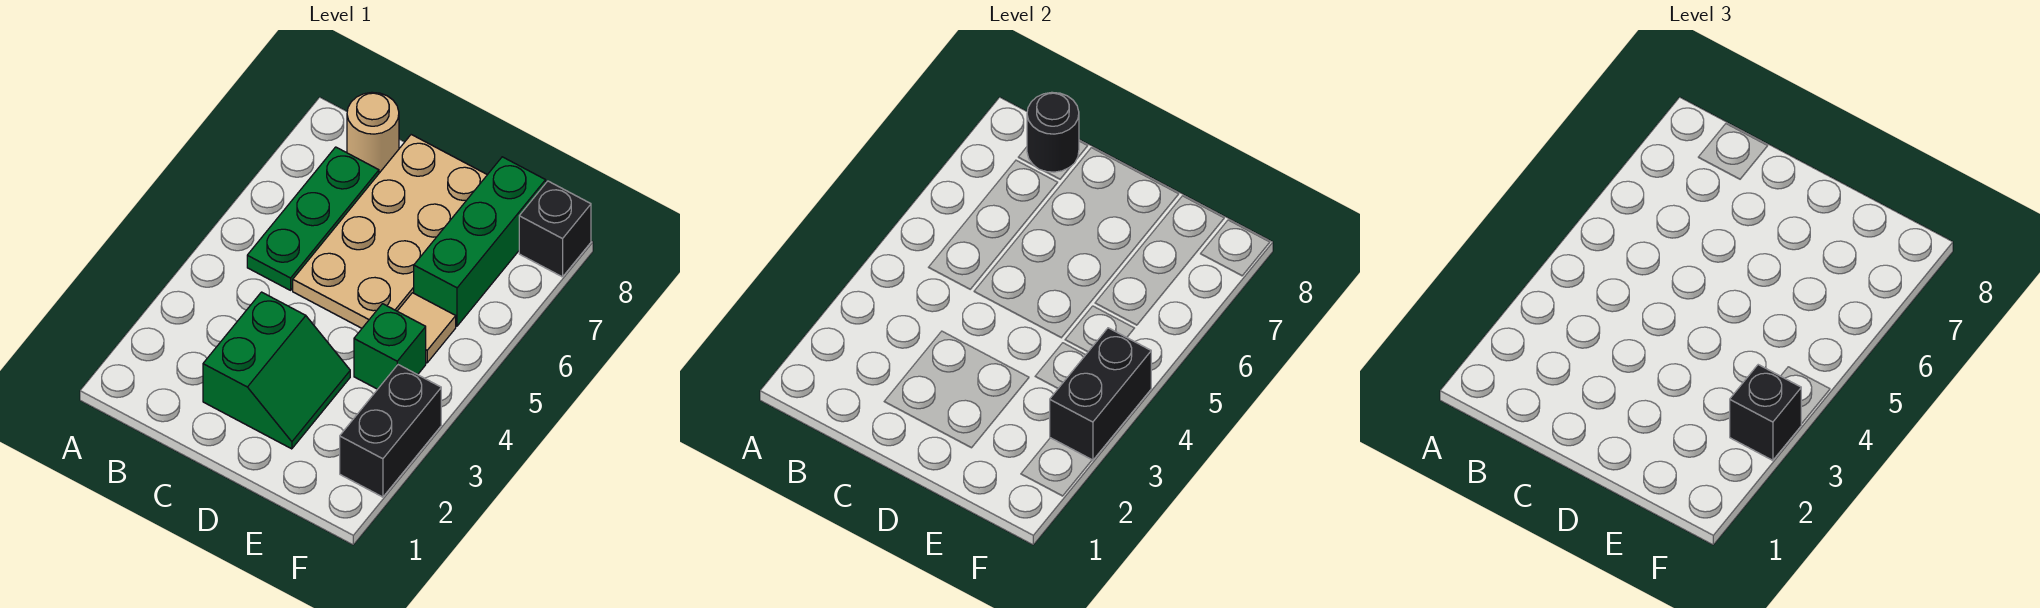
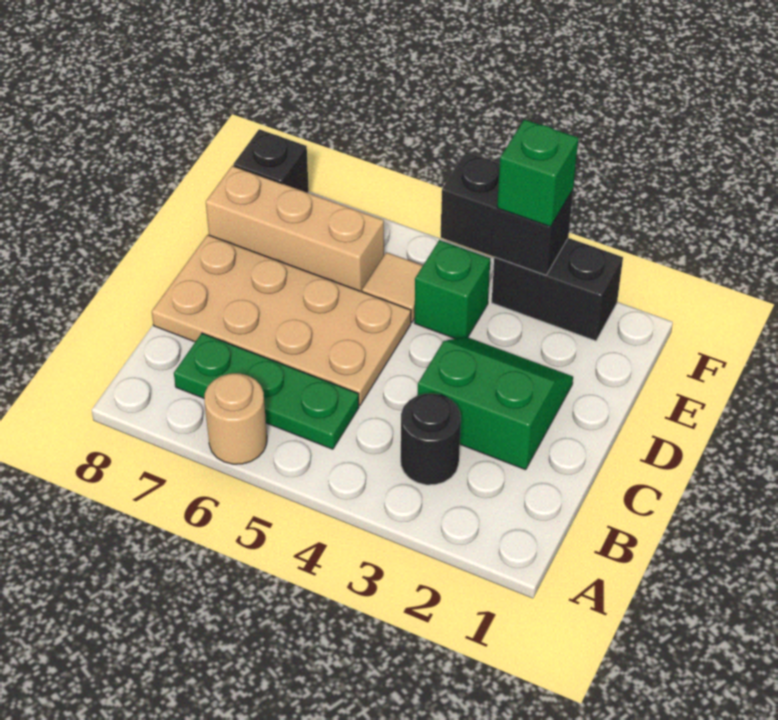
tan 1x1 round brick [347,92,399,172] -> tan 1x1 round brick moved to [204,373,267,464]
black 1x1 round brick [1027,92,1079,172] -> black 1x1 round brick moved to [401,394,461,485]
green 1x3 brick [414,157,546,326] -> tan 1x3 brick [206,166,384,292]
black 1x1 brick [1730,365,1801,460] -> green 1x1 brick [497,119,578,227]

